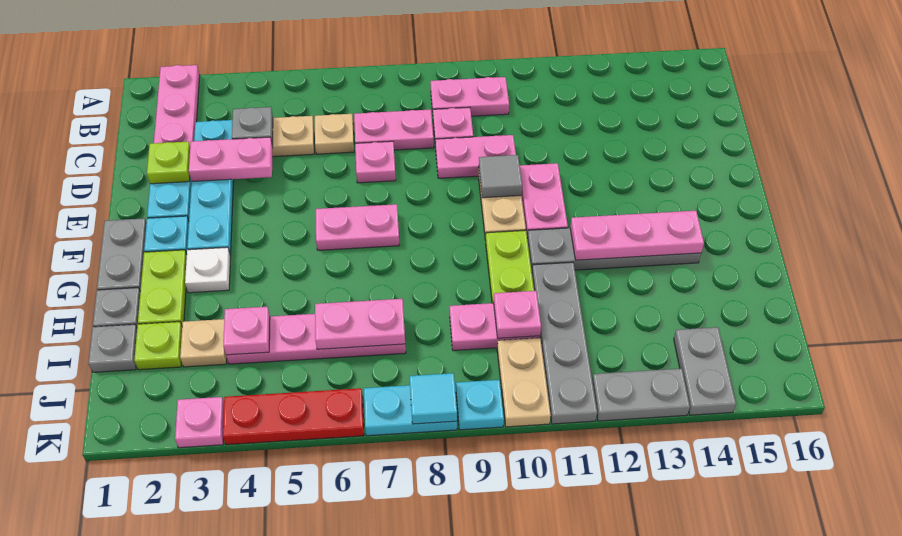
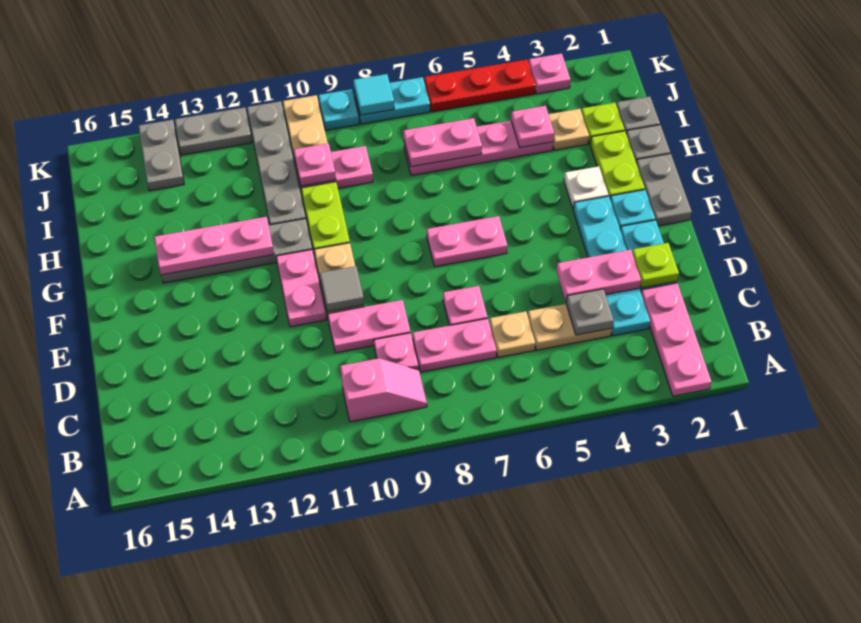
pink 1x2 plate [431,77,509,116] -> pink 1x2 slope [340,358,427,422]

